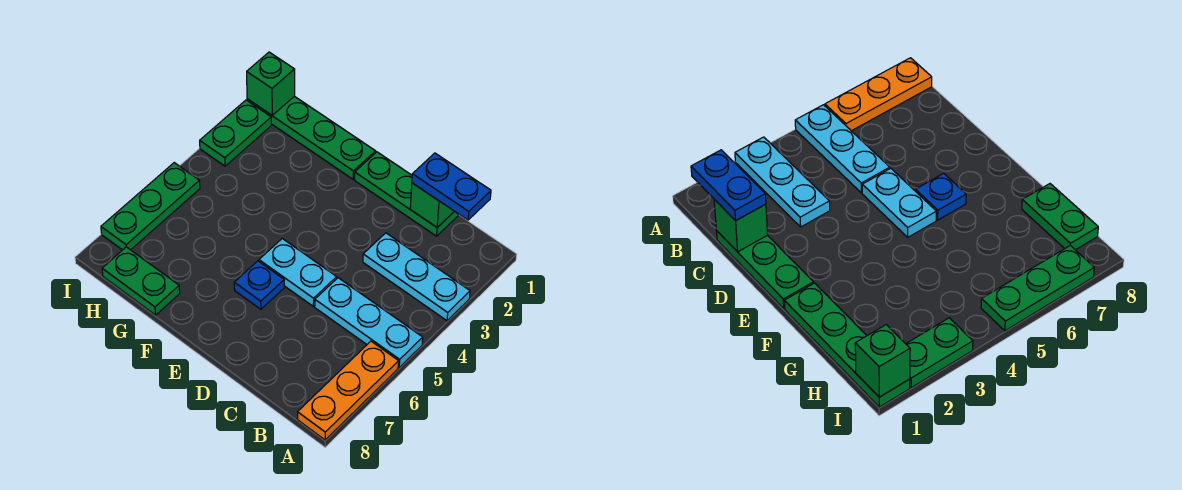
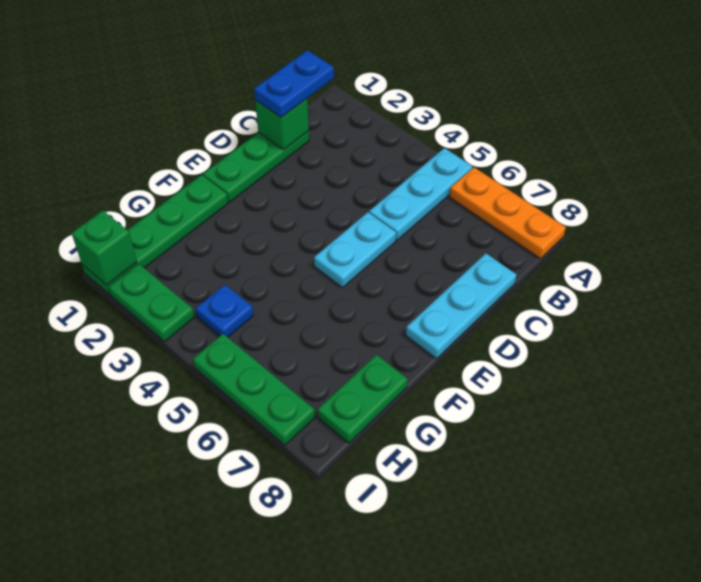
cyan 1x3 plate [363,233,470,321] -> cyan 1x3 plate moved to [406,253,517,359]
blue 1x1 plate [234,261,284,309] -> blue 1x1 plate moved to [196,285,254,337]

